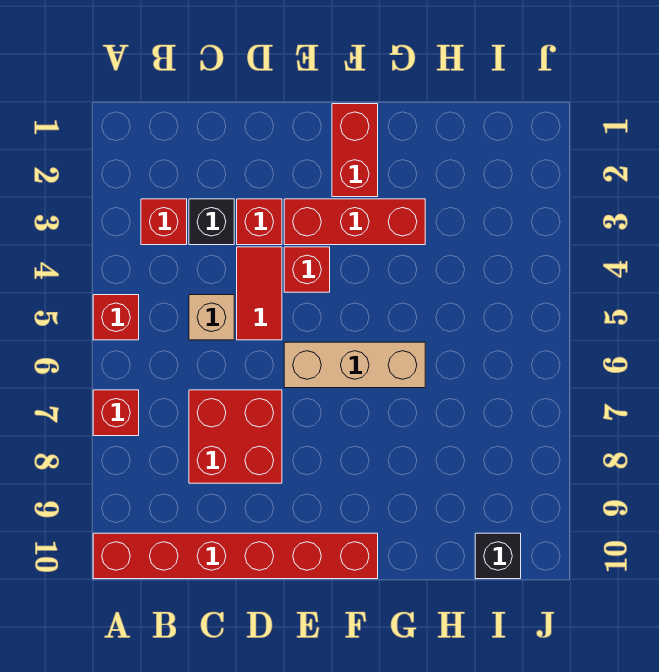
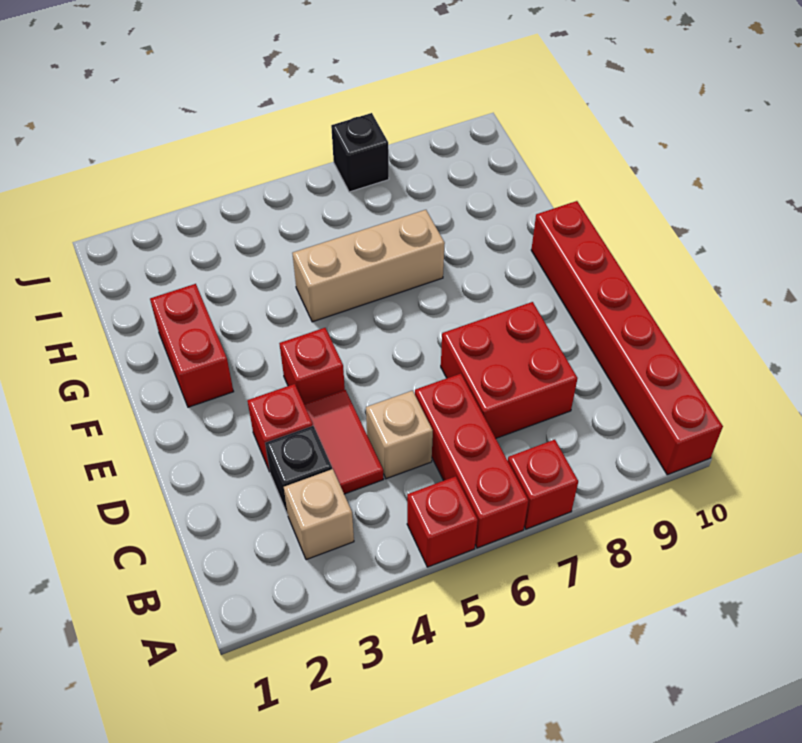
red 1x1 brick [141,199,187,245] -> tan 1x1 brick [284,469,354,560]
red 1x2 tile [237,247,282,340] -> red 1x2 tile turned to [304,390,384,494]
red 1x3 brick [284,199,425,245] -> red 1x3 brick moved to [415,374,528,548]
tan 1x3 brick [284,342,425,388] -> tan 1x3 brick turned to [292,210,445,322]
red 1x2 brick [332,104,378,197] -> red 1x2 brick turned to [150,284,234,407]
black 1x1 brick [475,533,521,579] -> black 1x1 brick moved to [331,113,389,192]

